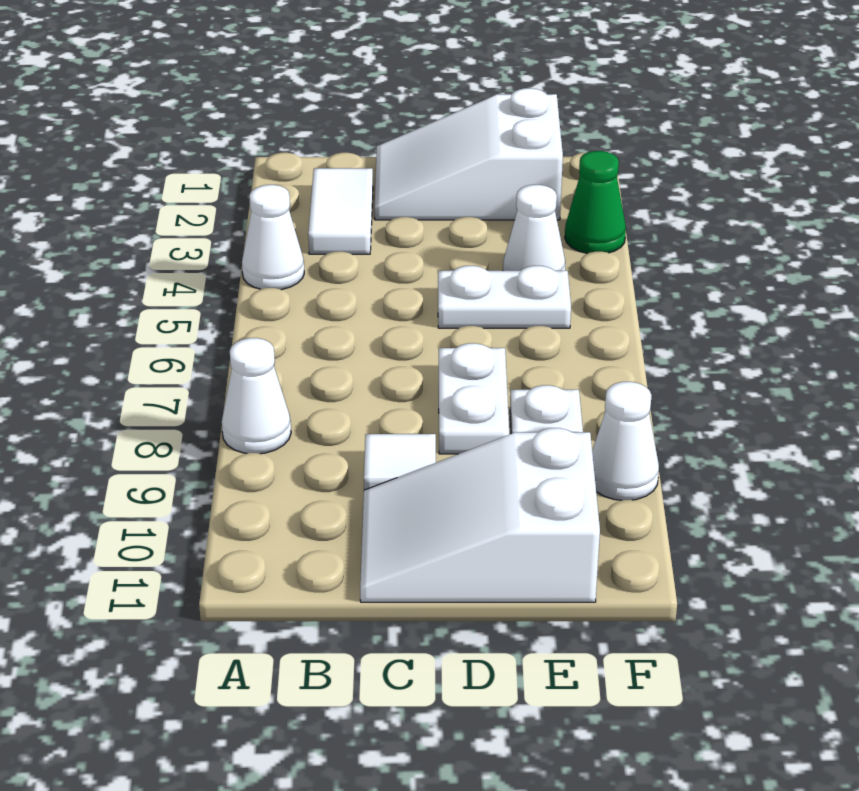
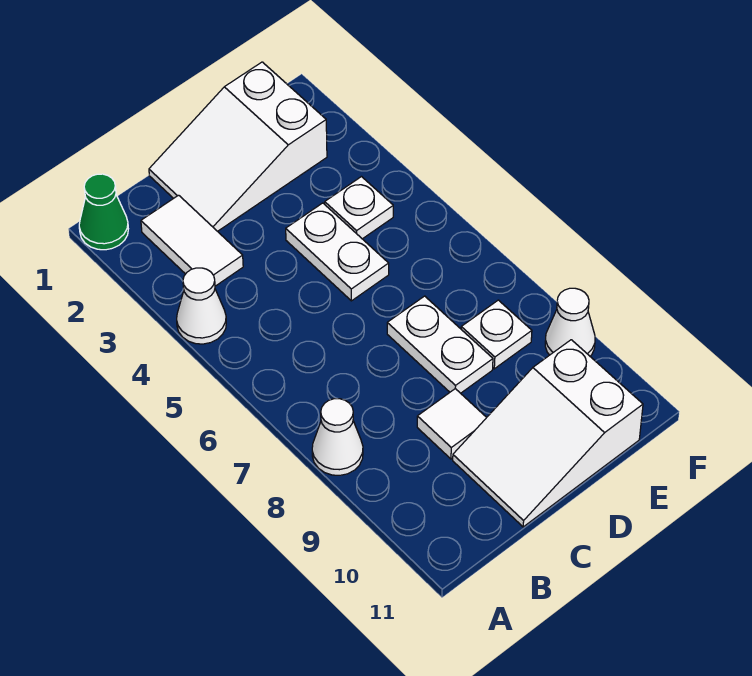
white 1x2 plate [438,266,571,328] -> white 1x2 plate turned to [286,203,389,301]
white 1x1 cone [503,185,565,271] -> white 1x1 plate [325,177,393,239]
green 1x1 cone [565,151,626,254] -> green 1x1 cone moved to [79,174,128,250]

